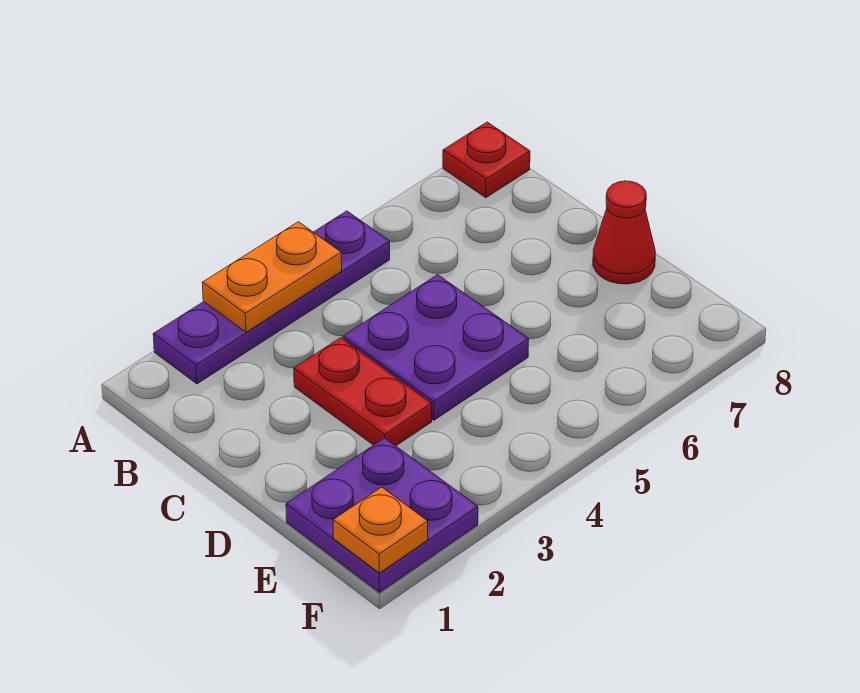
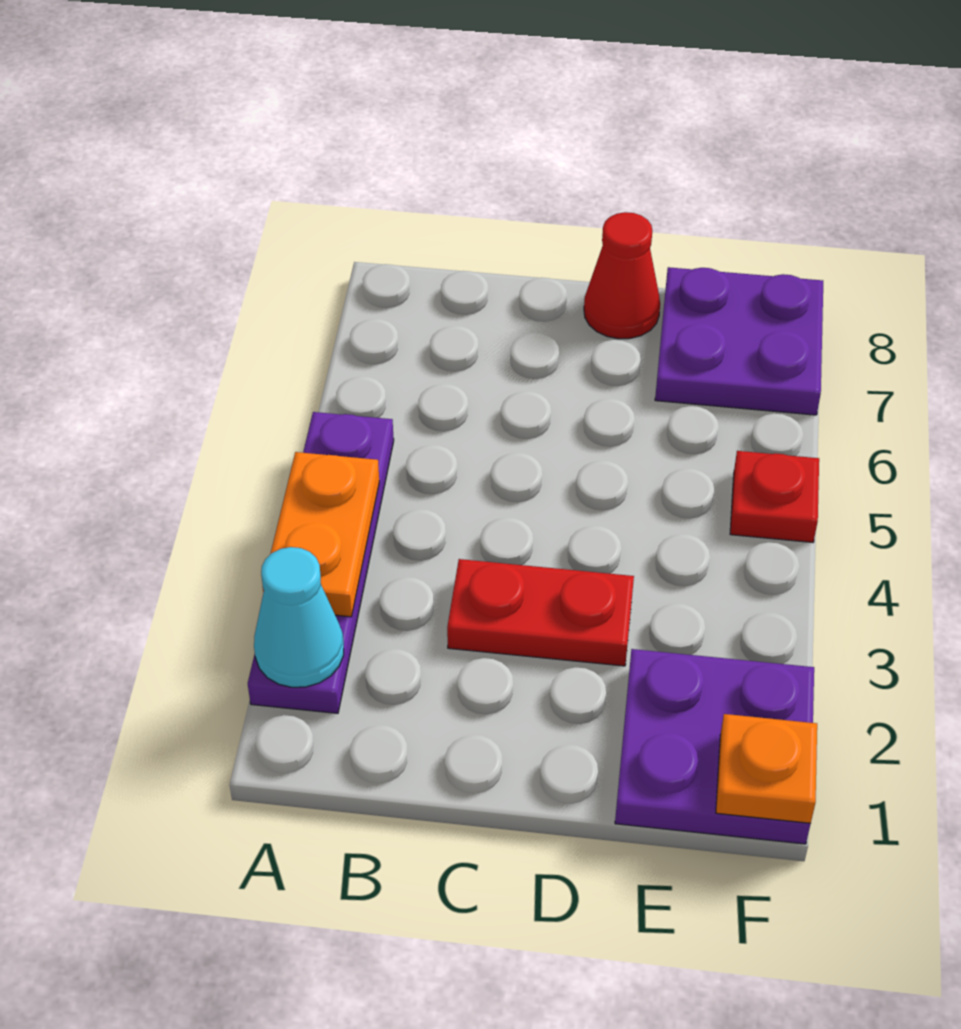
none -> cyan 1x1 cone [254,547,344,687]
red 1x1 plate [443,122,530,198] -> red 1x1 plate moved to [730,451,819,542]
purple 2x2 plate [343,275,529,420] -> purple 2x2 plate moved to [655,267,823,415]

